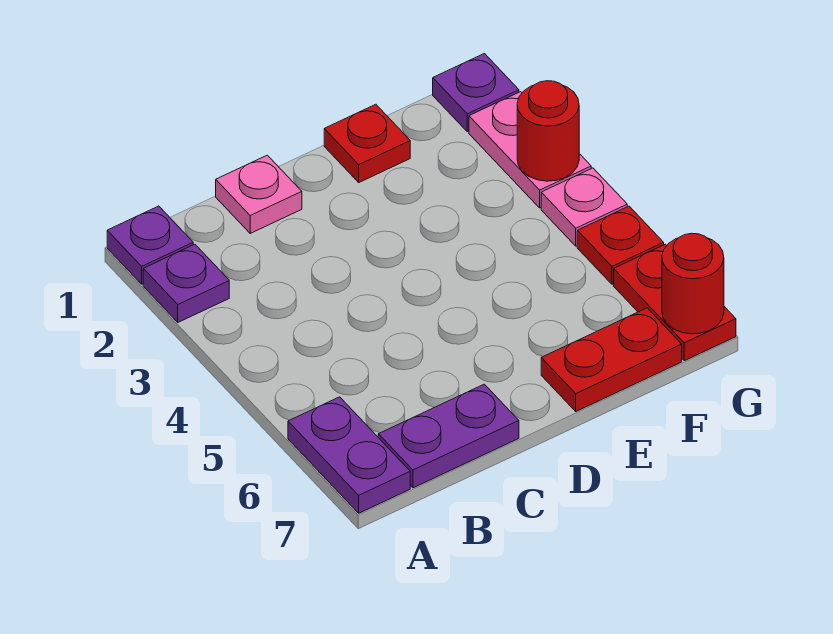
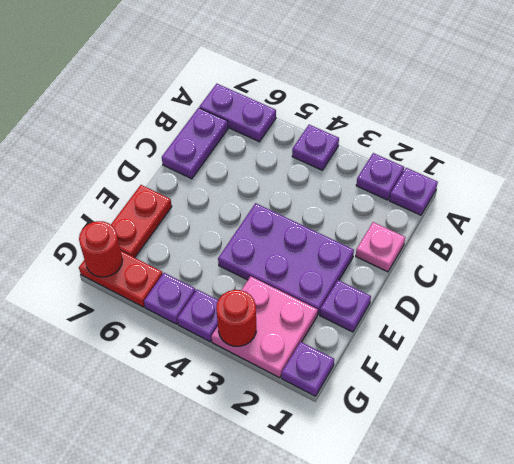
none -> purple 1x1 plate [292,125,339,170]
none -> purple 2x3 plate [218,203,354,315]
red 1x1 plate [324,104,410,182] -> purple 1x1 plate [320,280,371,332]
pink 1x2 plate [469,92,591,208] -> pink 2x2 plate [211,276,318,378]
pink 1x1 plate [541,168,627,246] -> purple 1x1 plate [177,290,218,342]
red 1x1 plate [577,206,664,284] -> purple 1x1 plate [144,273,196,324]

